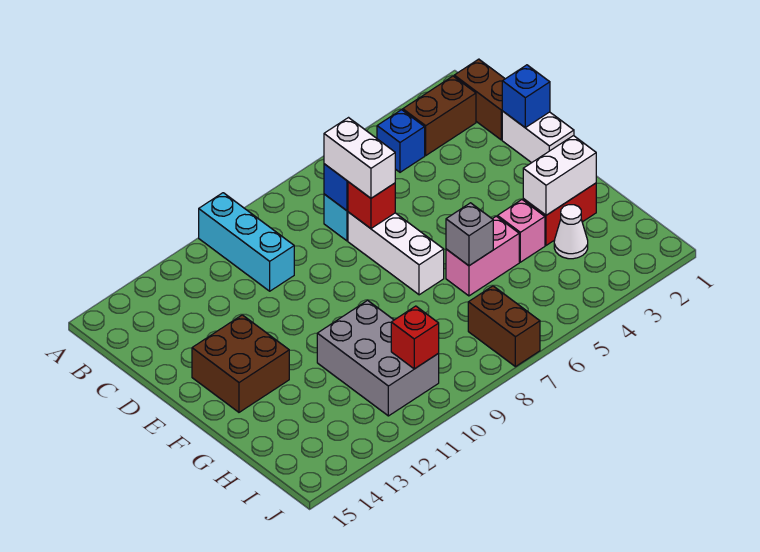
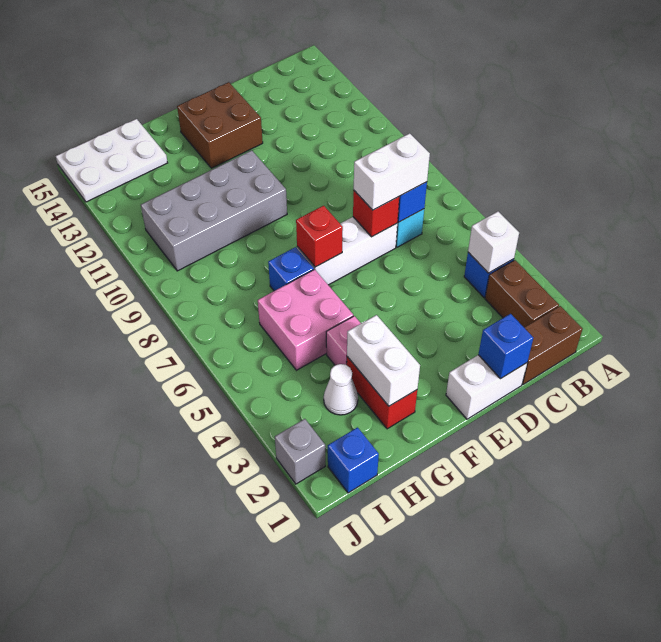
cyan 1x3 brick [199,193,294,291] -> none
none -> white 1x1 brick [468,212,519,273]
pink 1x2 brick [446,216,519,296] -> pink 2x2 brick [258,269,353,370]
grey 1x1 brick [446,203,493,266] -> grey 1x1 brick moved to [275,419,325,484]
none -> blue 1x1 brick [268,247,314,291]
grey 2x3 brick [317,300,439,416] -> grey 2x4 brick [141,150,287,271]
none -> white 2x3 plate [56,119,167,202]
none -> blue 1x1 brick [328,427,379,493]
brown 1x2 brick [468,286,540,367] -> none
red 1x1 brick [391,306,439,369] -> red 1x1 brick moved to [296,206,343,267]

